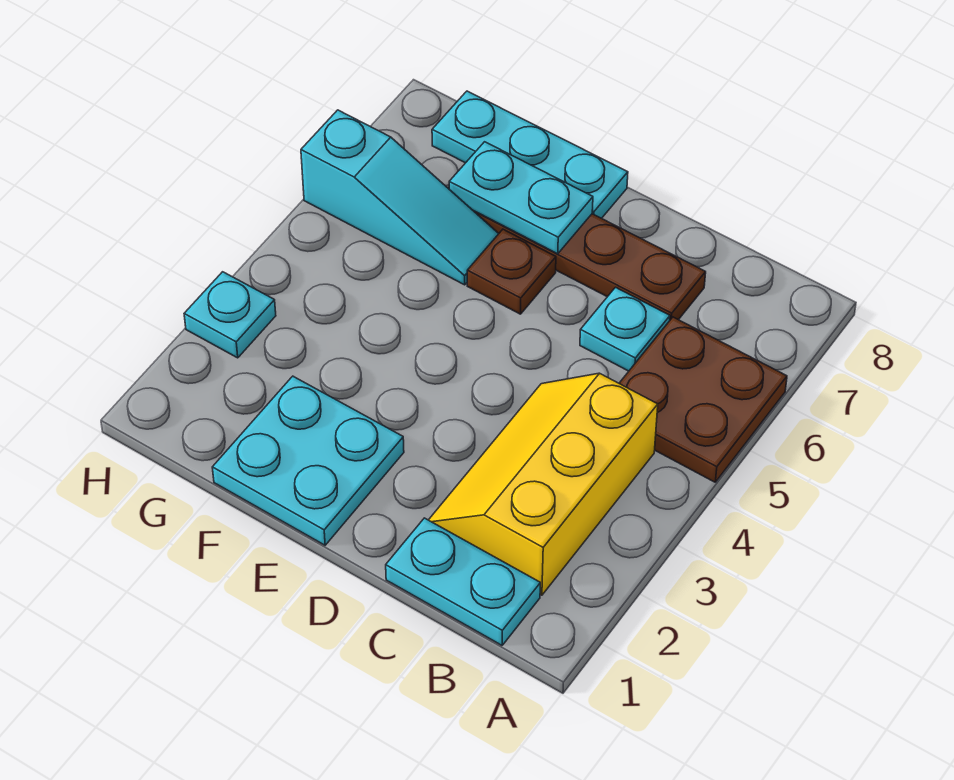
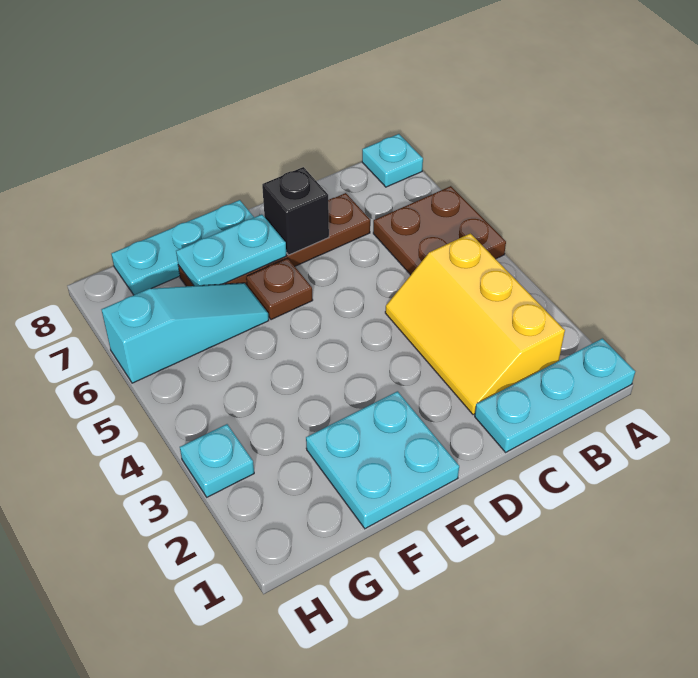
cyan 1x2 plate [386,518,540,645] -> cyan 1x3 plate [475,338,635,452]
cyan 1x1 plate [580,287,670,371] -> cyan 1x1 plate moved to [362,134,423,187]
none -> black 1x1 brick [262,167,329,255]

